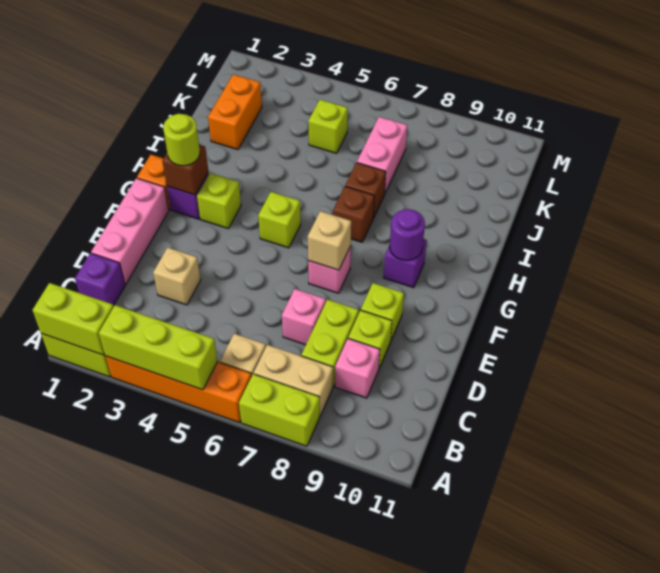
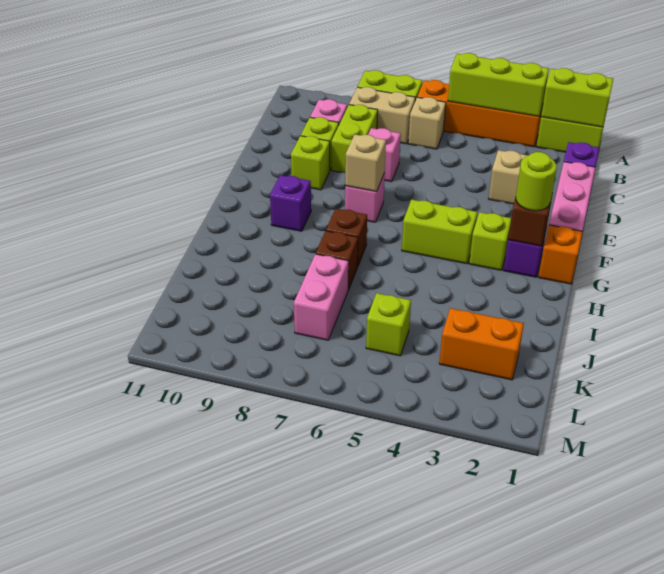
lime 1x1 brick [258,192,301,248] -> lime 1x2 brick [402,200,477,264]
purple 1x1 round brick [390,209,425,260] -> none
orange 1x2 brick [208,74,262,150] -> orange 1x2 brick turned to [439,308,524,380]

